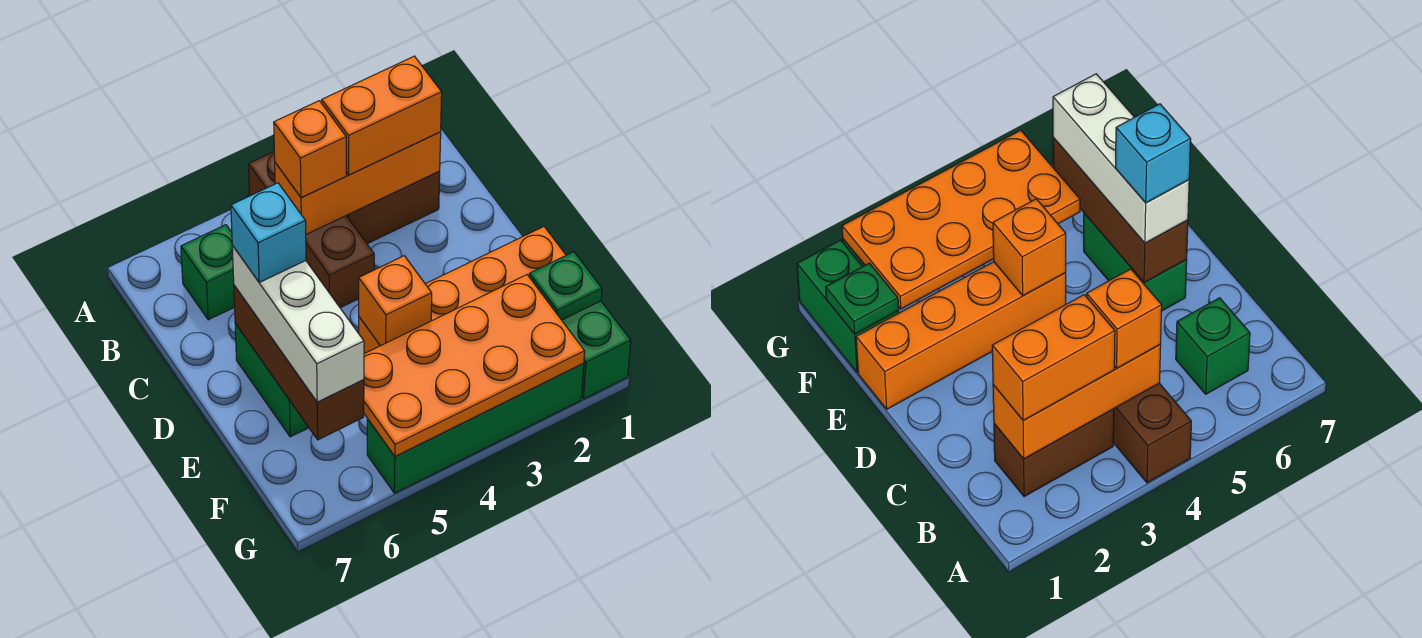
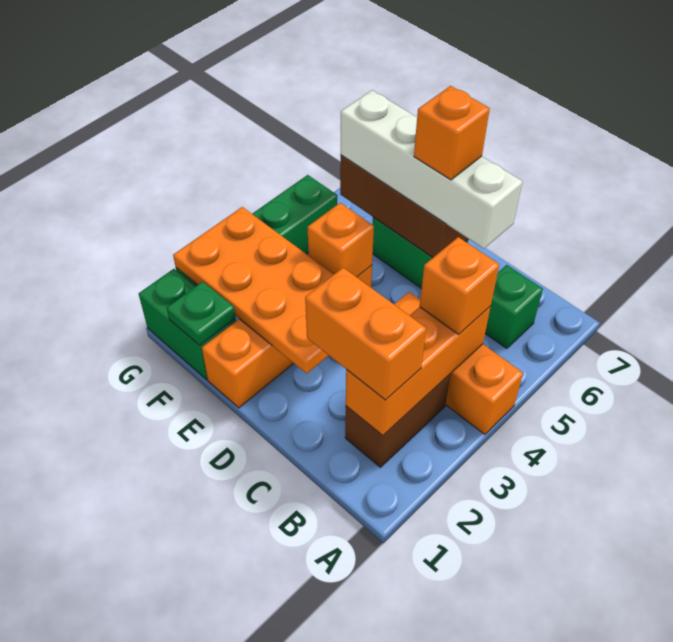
brown 1x3 brick [249,152,374,308] -> orange 1x3 brick [394,292,523,435]
orange 1x2 brick [322,56,442,175] -> orange 1x2 brick turned to [305,268,426,400]
white 1x3 brick [232,246,364,402] -> white 1x4 brick [341,90,523,249]
cyan 1x1 brick [231,183,306,282] -> orange 1x1 brick [414,86,490,180]
orange 2x4 plate [364,275,585,457] -> orange 2x4 plate turned to [173,207,334,373]

